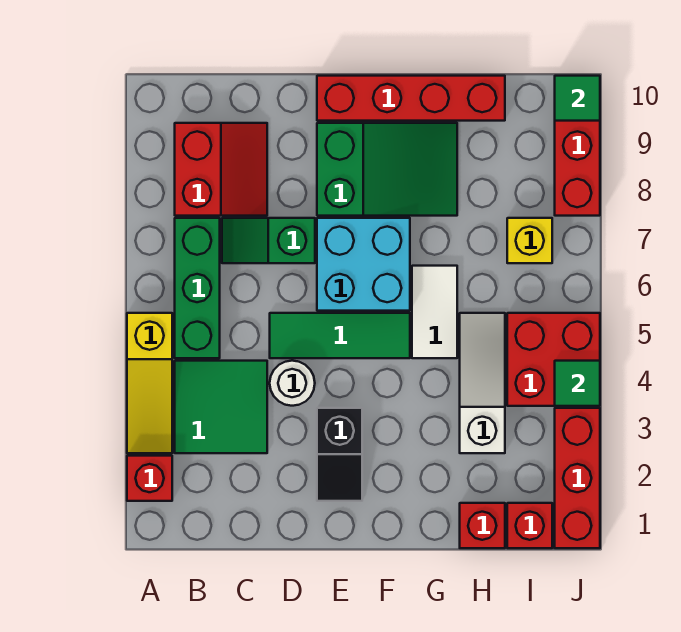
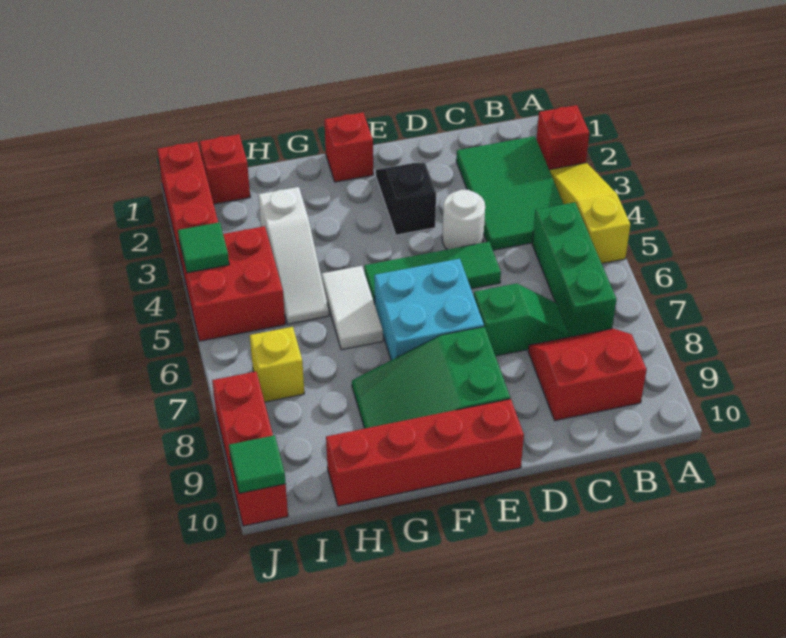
green 2x2 tile [175,361,267,453] -> green 2x3 tile [456,136,563,250]
red 2x2 slope [175,123,267,216] -> red 2x2 slope turned to [528,328,647,420]
red 1x1 brick [460,503,505,548] -> red 1x1 brick moved to [324,113,373,182]

